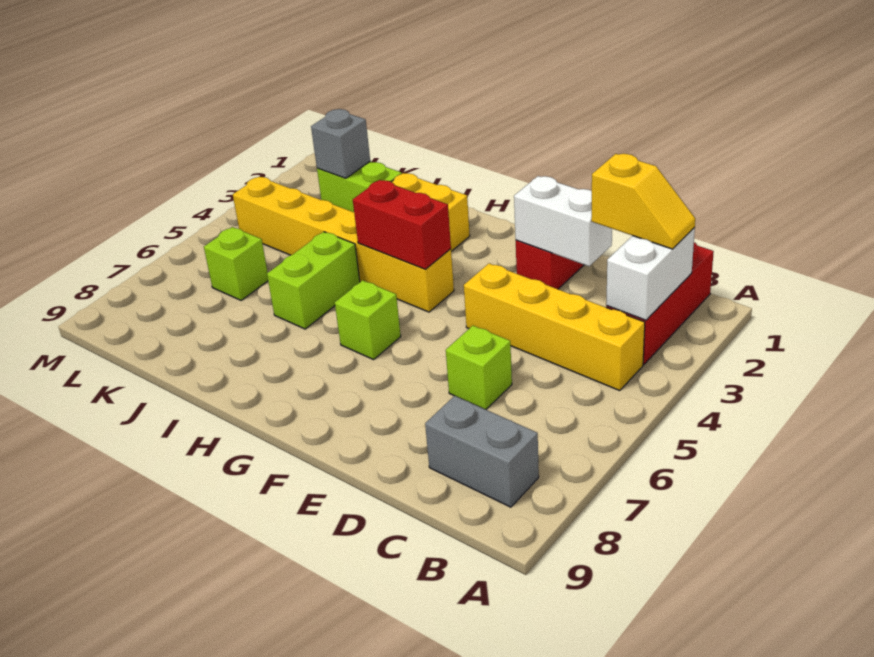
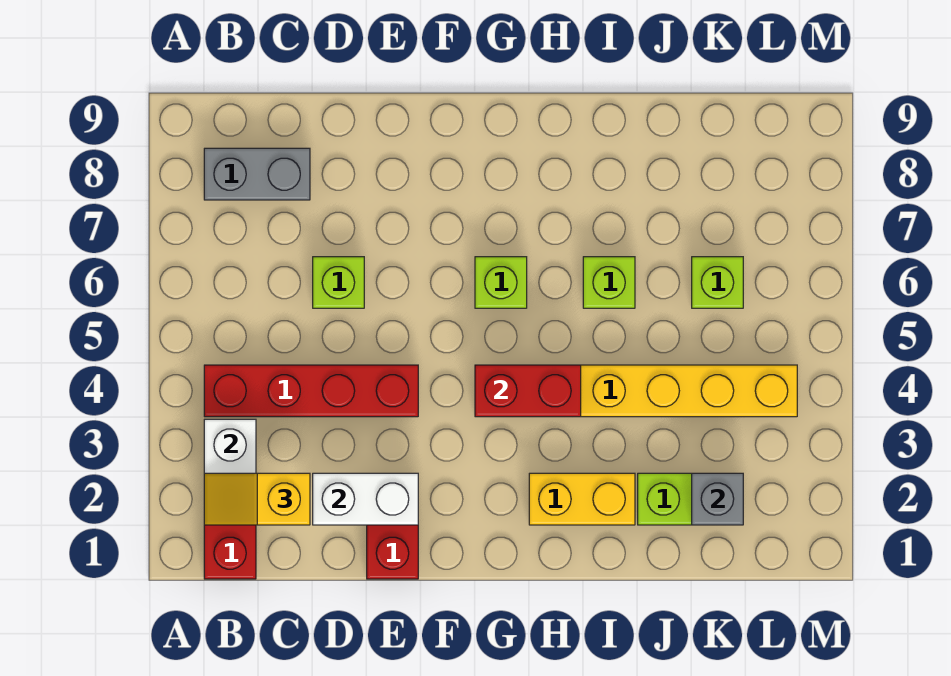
yellow 1x4 brick [464,263,645,391] -> red 1x4 brick [204,365,418,417]
lime 1x2 brick [267,232,360,329] -> lime 1x1 brick [583,257,635,308]

